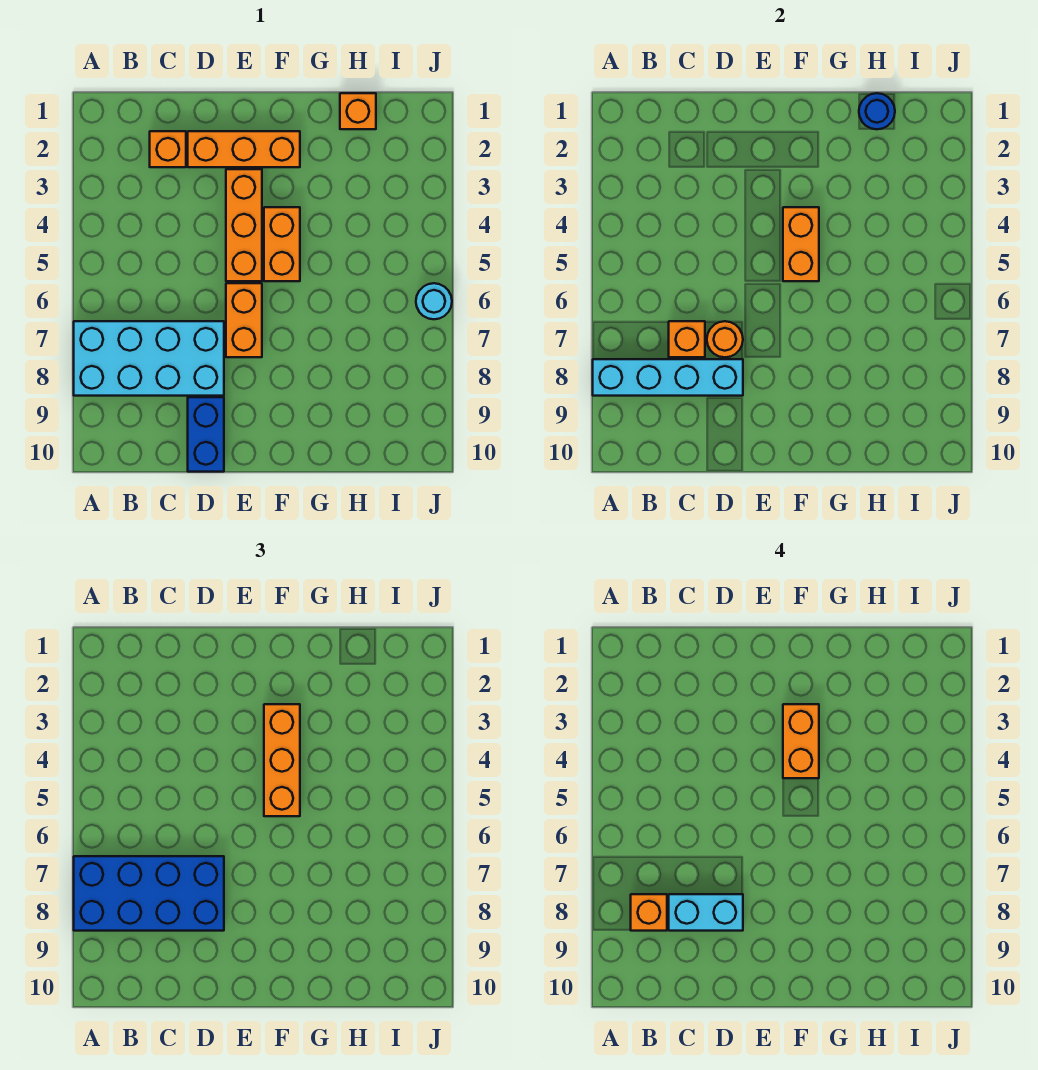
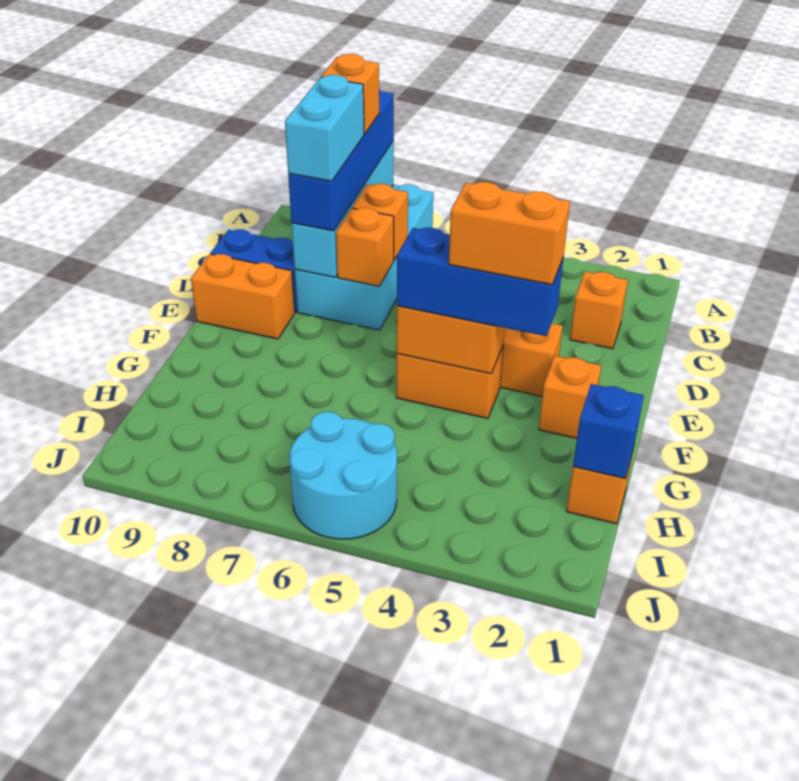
blue 2x4 brick [74,856,224,931] -> blue 1x4 brick [288,89,394,231]
orange 1x3 brick [188,131,300,167] -> orange 1x1 brick [539,356,601,438]
orange 1x1 round brick [707,321,743,357] -> orange 1x1 brick [336,208,394,286]
orange 1x2 brick [226,283,262,357] -> orange 1x2 brick moved to [191,254,295,339]
orange 1x3 brick [264,704,300,816] -> blue 1x3 brick [397,228,564,336]
blue 1x1 round brick [859,93,895,129] -> blue 1x1 brick [573,384,644,479]
cyan 1x1 round brick [416,283,452,319] -> cyan 2x2 round brick [289,412,397,539]

